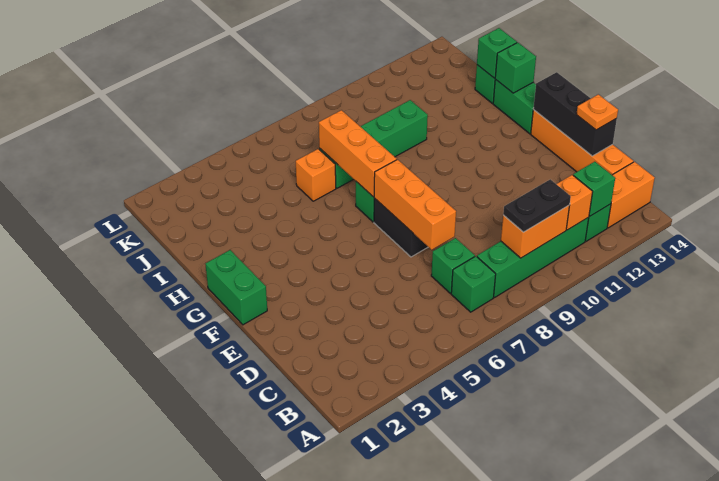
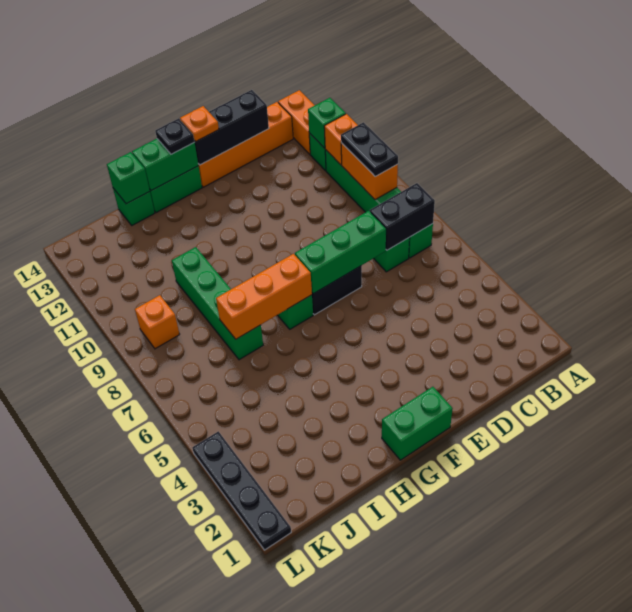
none -> black 1x2 brick [370,183,435,250]
orange 1x3 brick [374,160,456,250] -> green 1x3 brick [295,211,386,294]
orange 1x1 plate [576,94,618,130] -> orange 1x1 plate moved to [180,106,219,141]
none -> black 1x1 plate [155,118,194,154]
green 1x1 brick [495,43,536,93] -> green 1x2 brick [132,139,198,191]
orange 1x1 brick [296,149,336,201] -> orange 1x1 brick moved to [135,295,180,349]
none -> black 1x4 plate [192,431,291,550]

